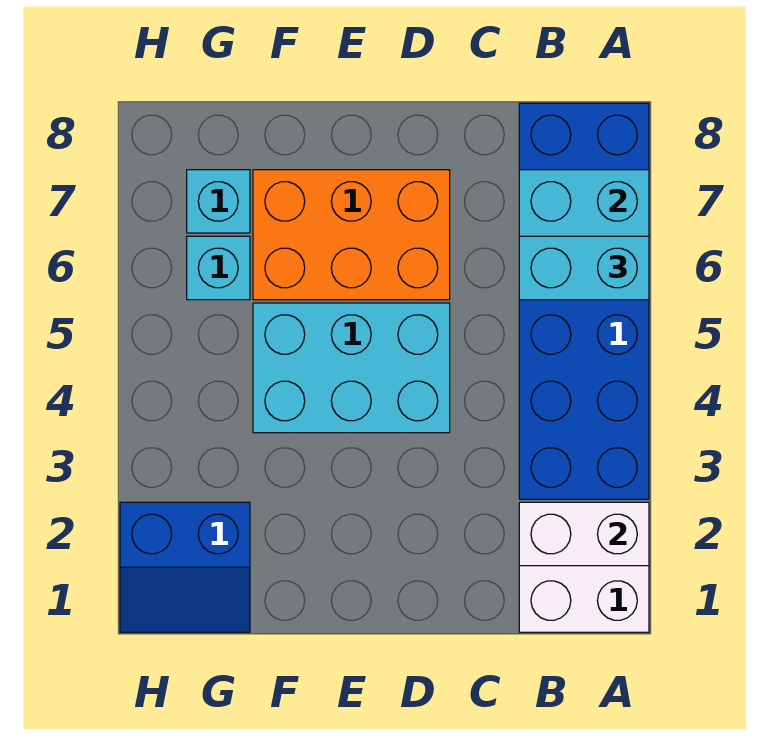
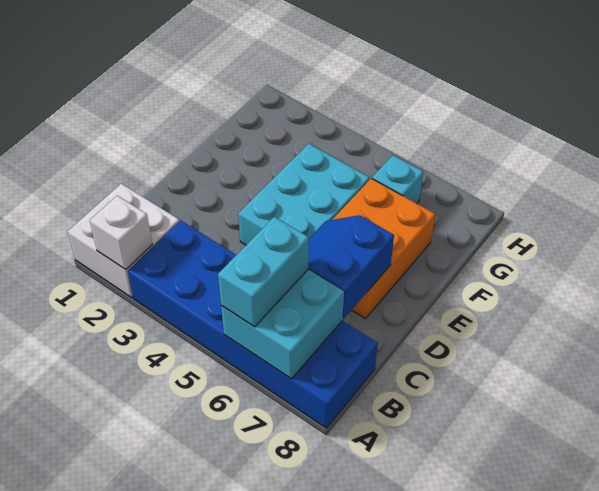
white 1x2 brick [519,502,649,566] -> white 1x1 brick [90,196,152,269]
blue 2x2 slope [120,502,250,632] -> blue 2x2 slope moved to [308,215,394,319]
cyan 1x1 brick [187,170,250,233] -> none

